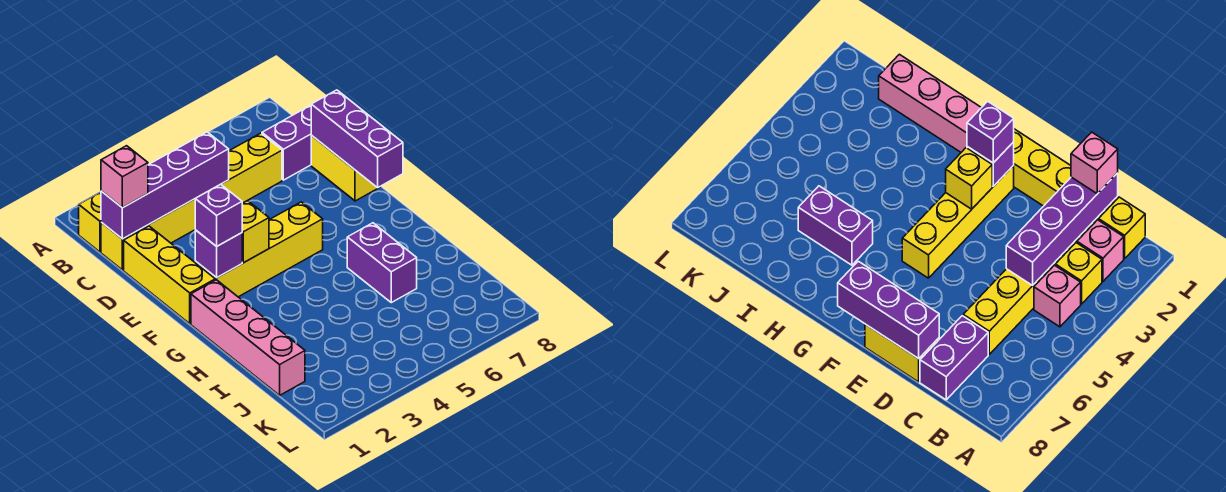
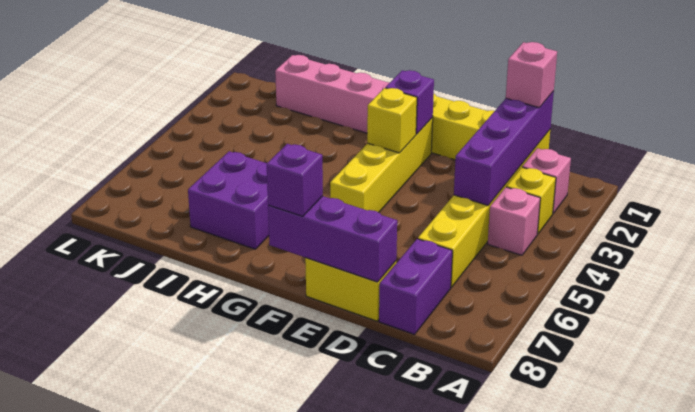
yellow 1x1 brick [79,192,101,252] -> none
purple 1x1 brick [195,184,242,246] -> purple 1x1 brick moved to [267,144,323,216]
purple 1x2 brick [347,223,417,303] -> purple 2x2 brick [188,151,269,249]

